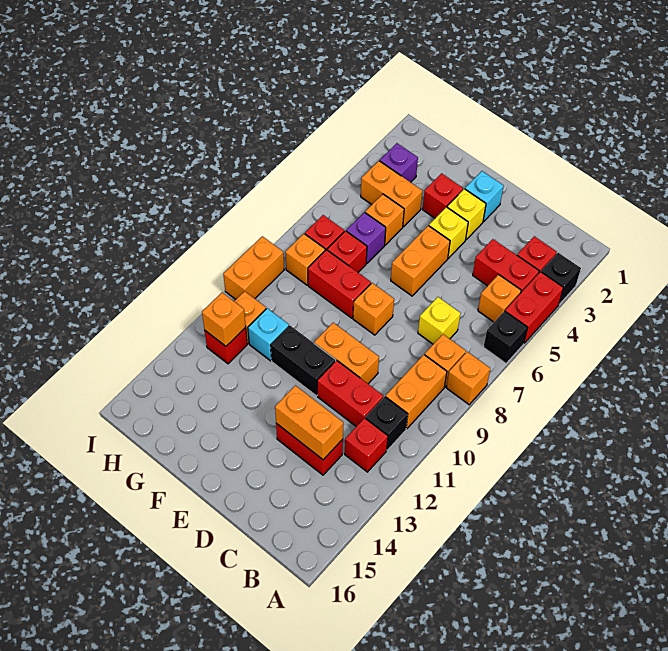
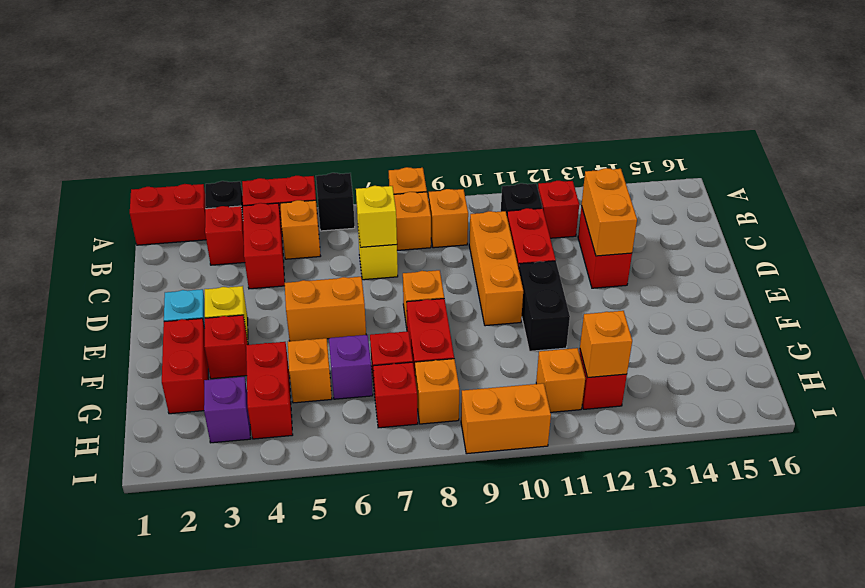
none -> red 1x2 brick [130,184,206,245]
orange 1x2 brick [385,355,447,429] -> orange 1x1 brick [429,189,468,248]
orange 1x2 brick [314,323,379,384] -> orange 1x3 brick [469,211,523,326]
yellow 1x1 brick [429,207,468,258] -> yellow 1x1 brick moved to [356,186,397,247]
none -> red 1x2 brick [162,318,208,414]
orange 1x2 brick [361,161,422,227] -> red 1x2 brick [246,342,293,439]
cyan 1x1 brick [248,308,289,361] -> none

